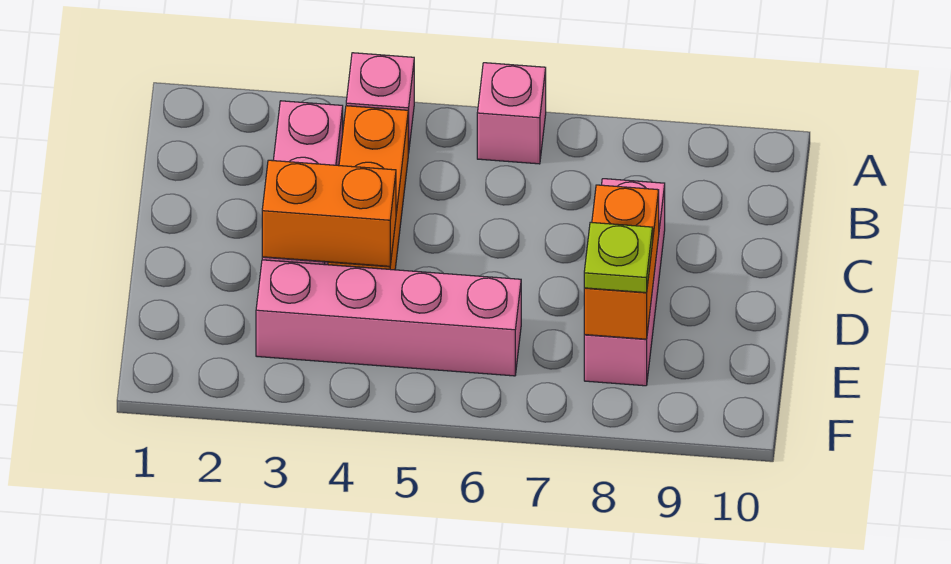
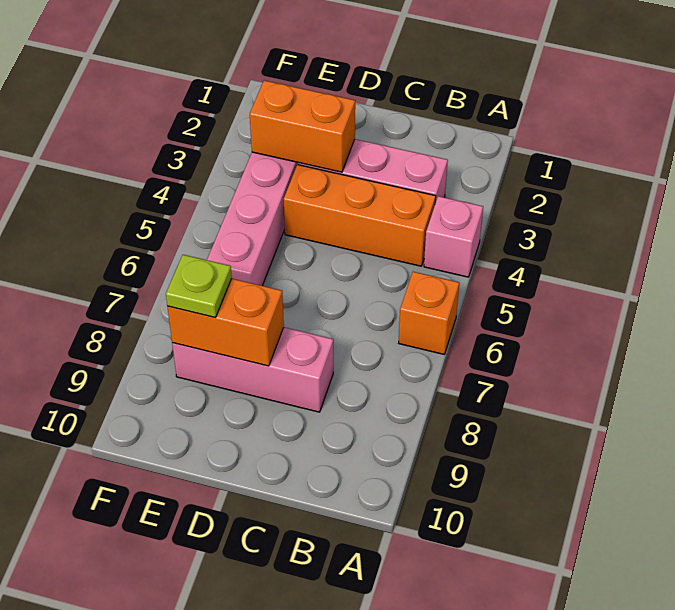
pink 1x1 brick [477,63,546,164] -> orange 1x1 brick [399,272,459,354]
orange 1x2 brick [262,160,396,266] -> orange 1x2 brick turned to [250,80,355,172]

